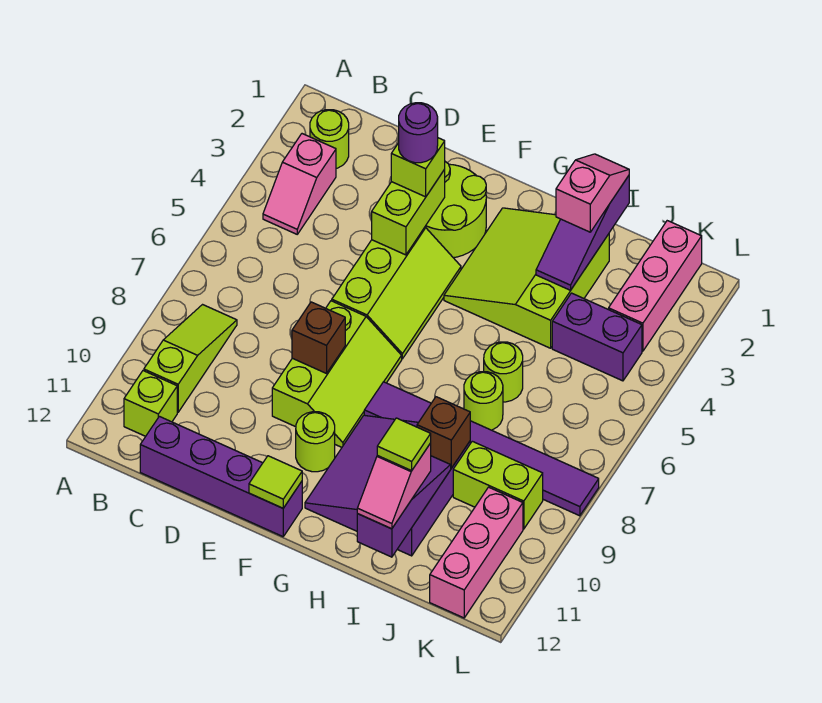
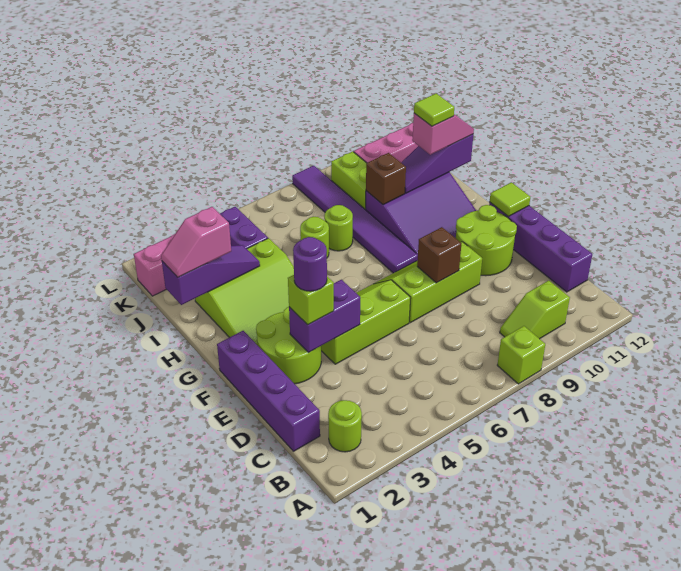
pink 1x2 slope [263,134,336,234] -> none
lime 1x3 slope [144,305,237,412] -> lime 1x2 slope [500,281,570,339]
lime 1x1 brick [124,371,177,436] -> lime 1x1 brick moved to [497,326,545,384]
none -> purple 1x4 brick [217,331,320,451]
lime 1x2 brick [372,170,445,255] -> purple 1x2 brick [289,280,360,353]
lime 1x1 round brick [296,412,335,472] -> lime 2x2 round brick [456,205,517,276]

